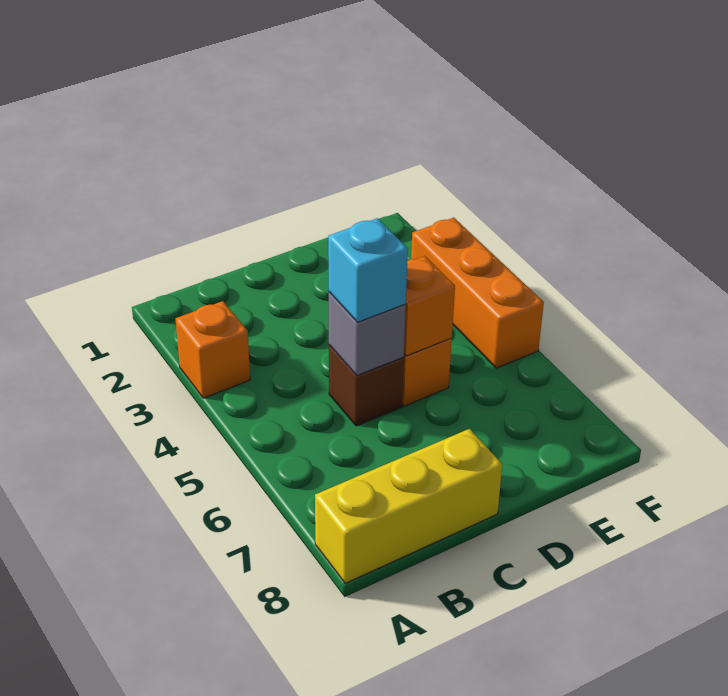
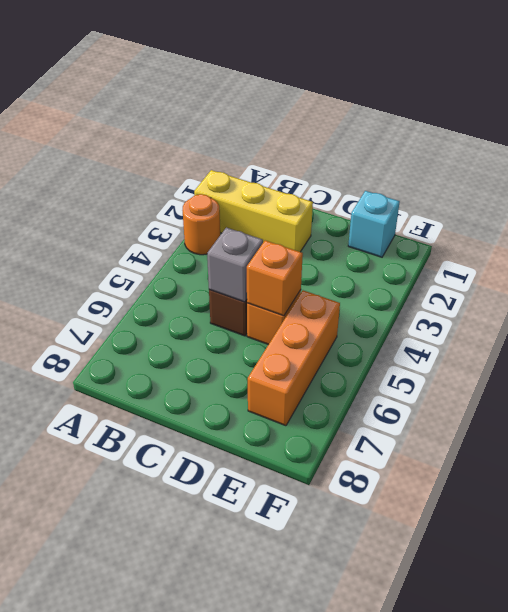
orange 1x1 brick [176,301,250,398] -> orange 1x1 round brick [182,194,220,255]
yellow 1x3 brick [315,429,502,583] -> yellow 1x3 brick moved to [194,170,313,252]
cyan 1x1 brick [328,218,408,322] -> cyan 1x1 brick moved to [348,191,400,257]
orange 1x3 brick [411,218,544,368] -> orange 1x3 brick moved to [248,290,340,426]

